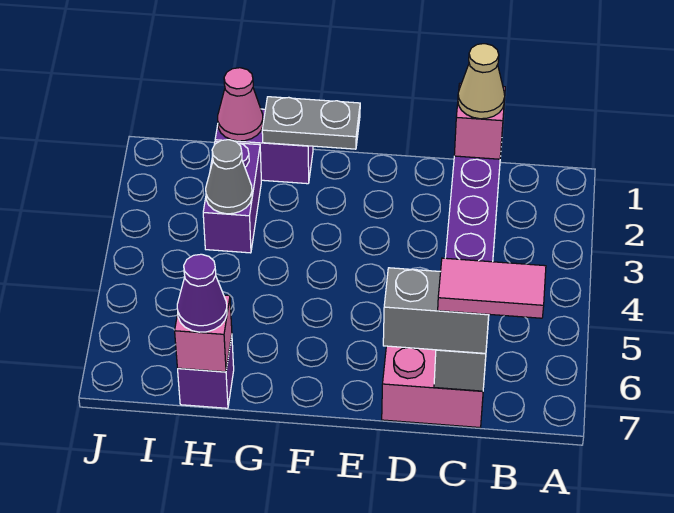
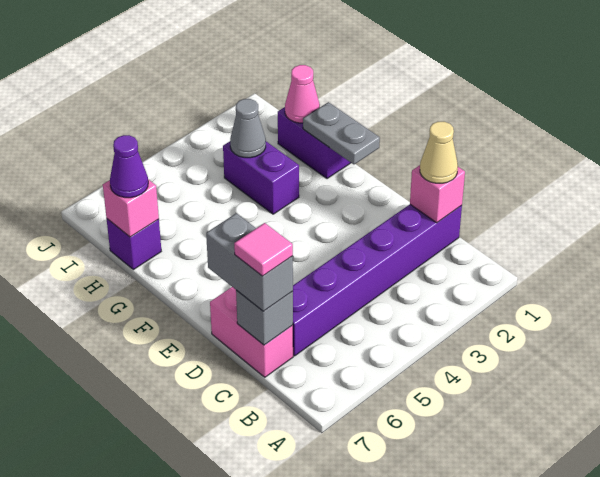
pink 1x2 tile [438,258,546,318] -> pink 1x1 tile [234,223,293,276]
purple 1x2 brick [203,141,261,253] -> purple 1x2 brick turned to [223,142,299,214]

